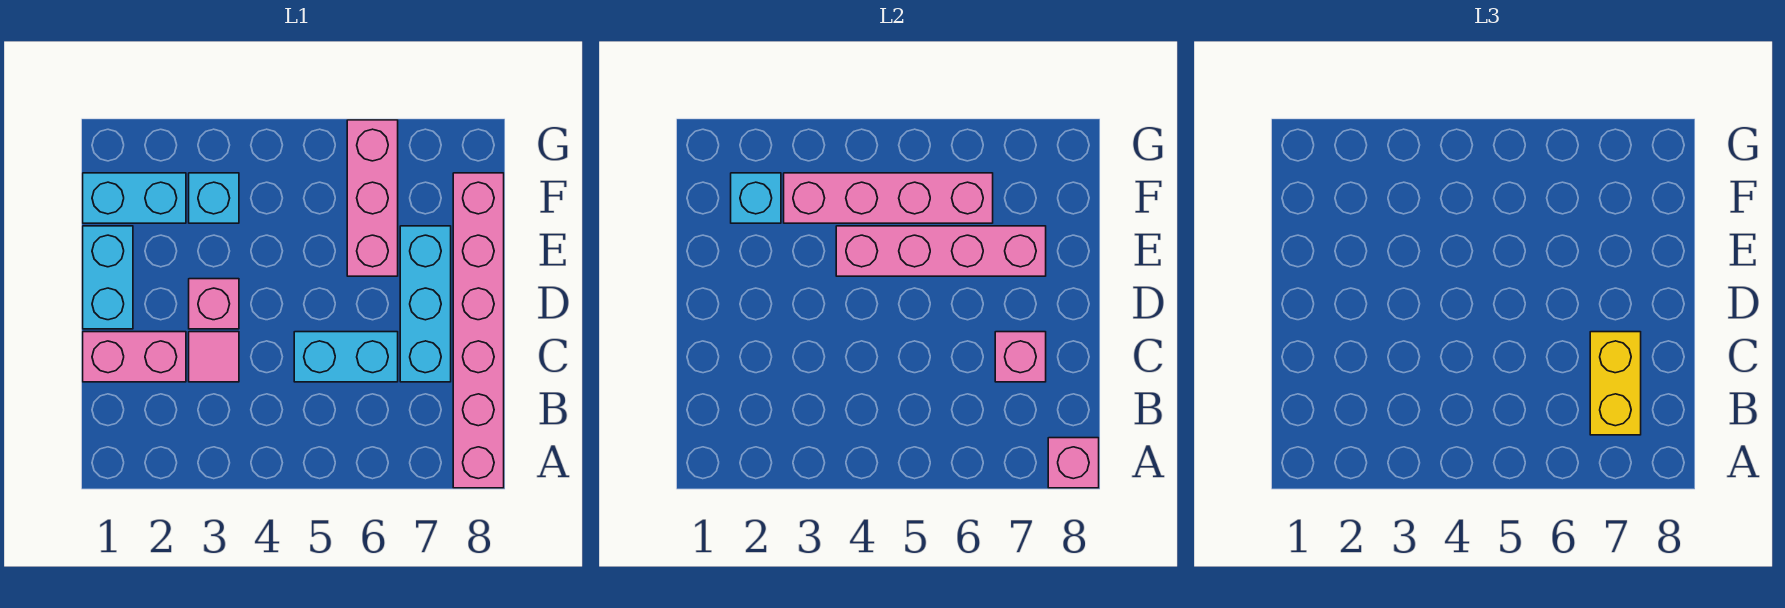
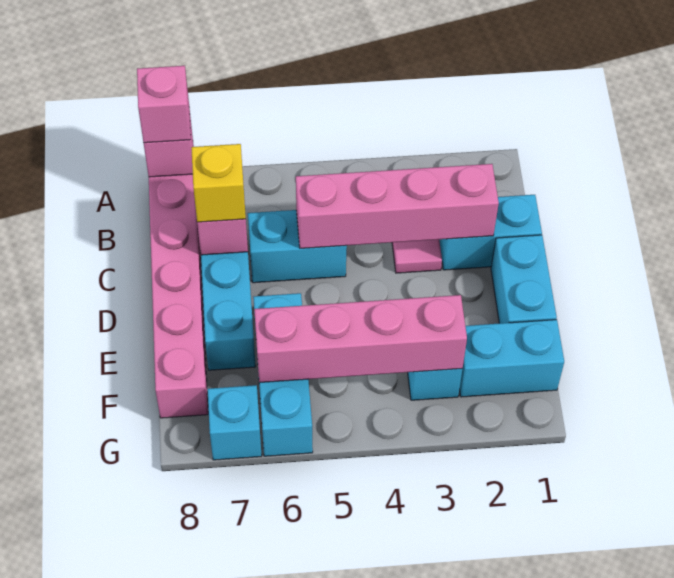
yellow 1x2 brick [1590,332,1641,435] -> yellow 1x1 brick [191,144,246,222]
pink 1x2 brick [83,332,186,382] -> cyan 1x2 brick [439,195,542,270]
pink 1x1 brick [189,279,239,329] -> pink 1x1 brick moved to [137,66,191,143]
pink 1x4 brick [836,226,1046,276] -> pink 1x4 brick moved to [296,164,499,248]
pink 1x3 brick [347,120,398,276] -> cyan 1x3 brick [253,293,313,456]
cyan 1x1 brick [731,173,781,223] -> cyan 1x1 brick moved to [208,385,262,460]

